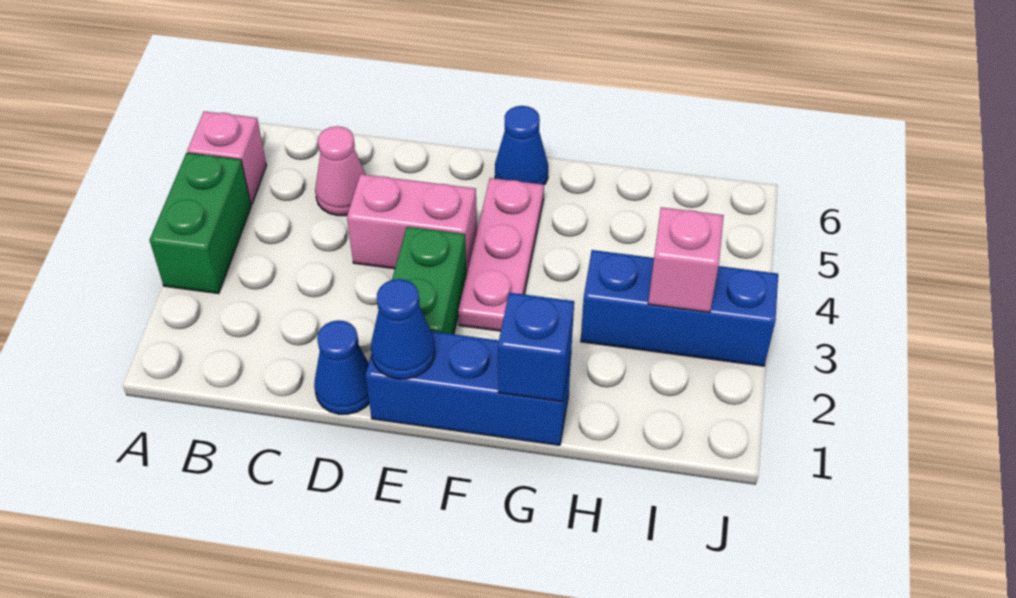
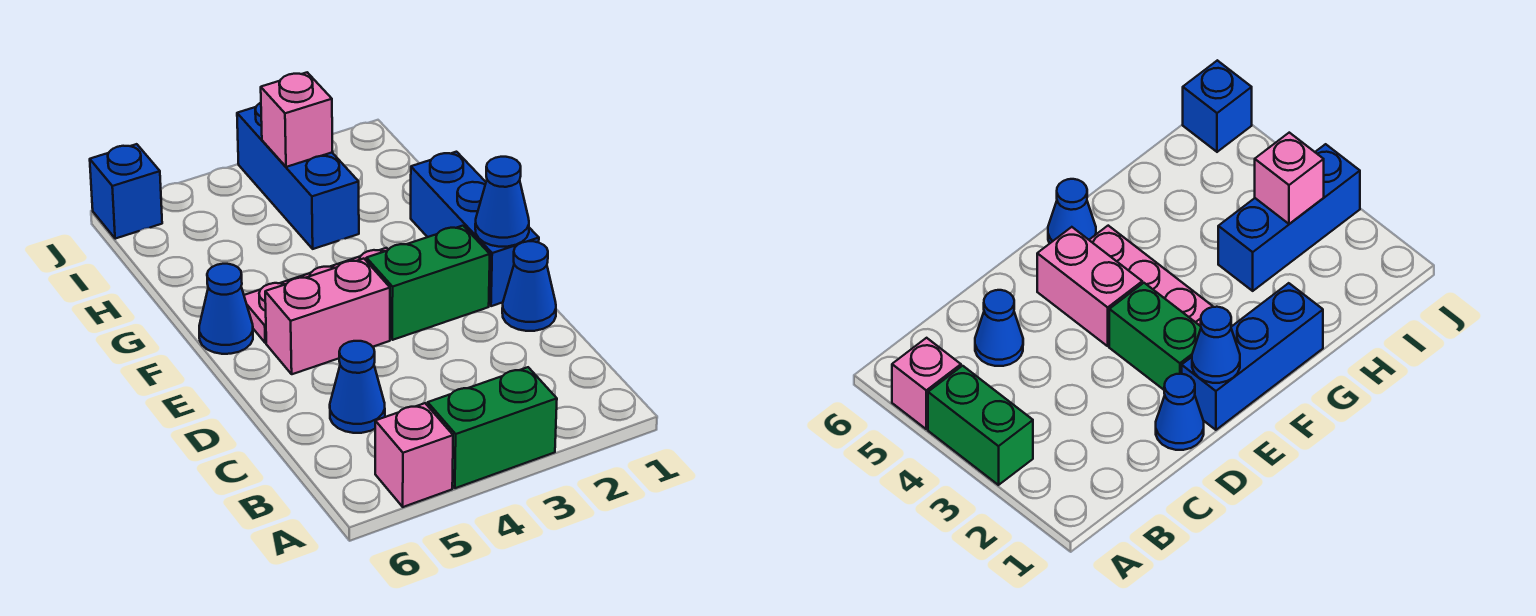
pink 1x1 cone [315,126,366,216] -> blue 1x1 cone [330,341,385,433]
pink 1x2 brick [347,174,477,276] -> pink 1x2 brick turned to [265,259,390,374]
blue 1x1 brick [498,293,574,402] -> blue 1x1 brick moved to [90,144,162,239]

